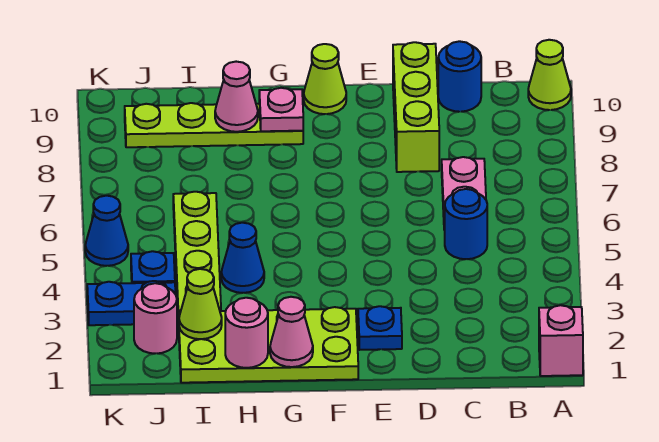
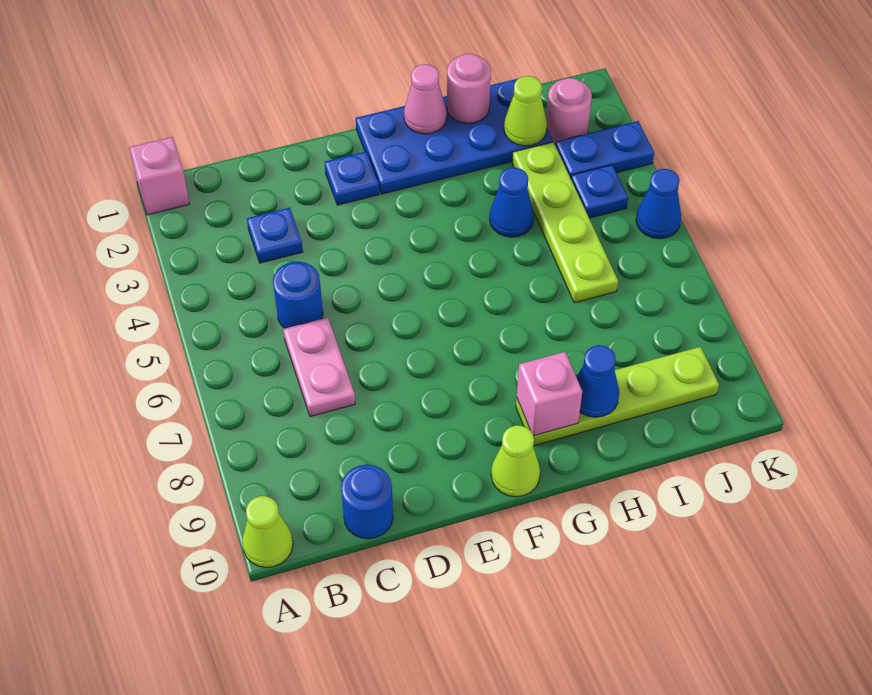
none -> blue 1x1 plate [247,208,303,263]
lime 1x3 brick [393,42,439,172] -> none
lime 2x4 plate [178,307,358,383] -> blue 2x4 plate [356,79,553,194]
pink 1x1 plate [259,88,303,131] -> pink 1x1 brick [517,352,582,436]
pink 1x1 cone [215,62,258,132] -> blue 1x1 cone [577,345,619,417]

